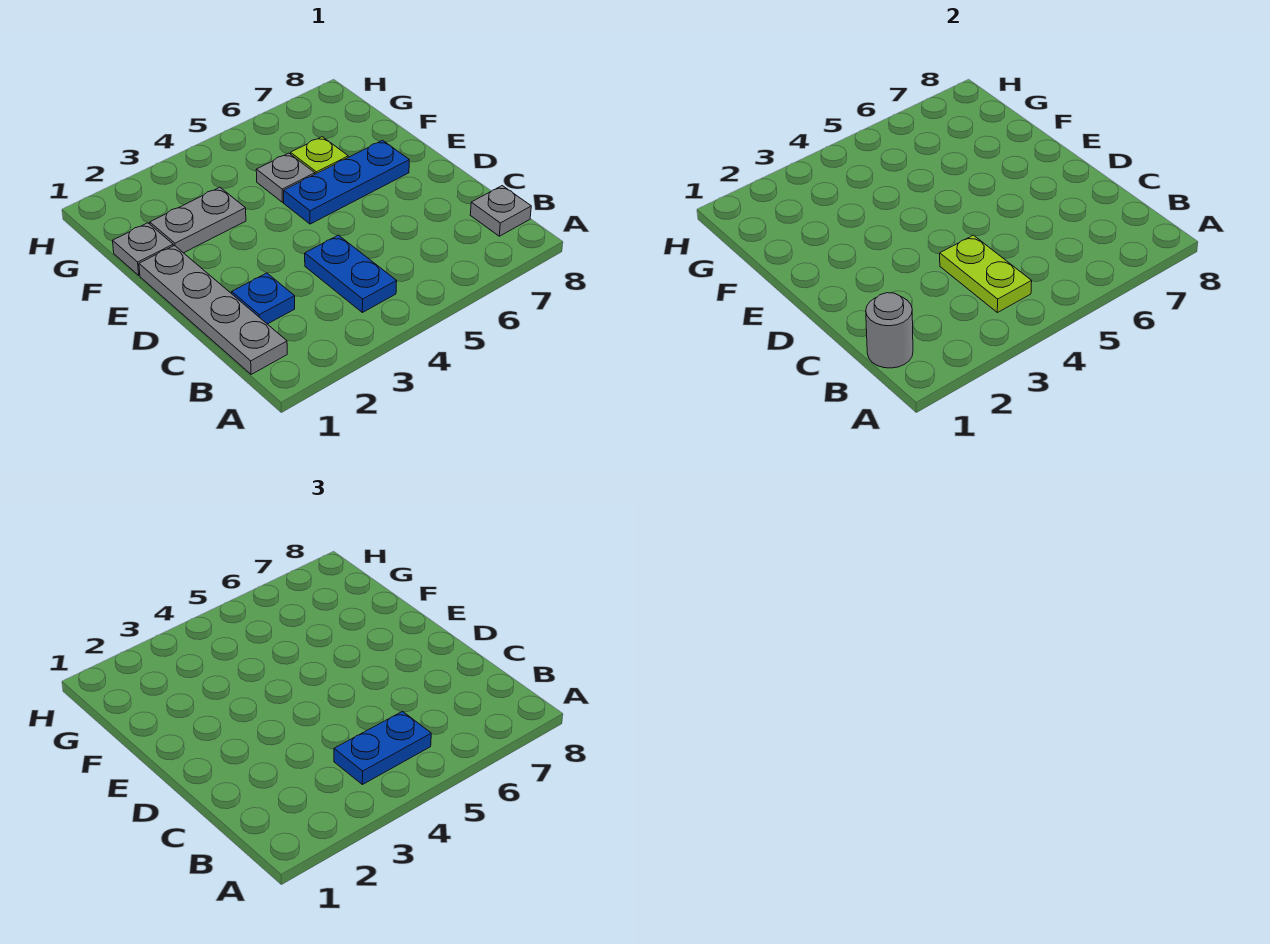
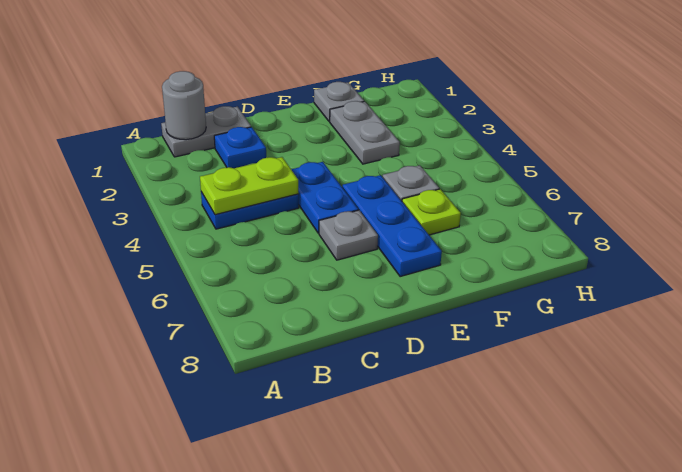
grey 1x4 plate [139,246,287,375] -> grey 1x2 plate [161,106,251,157]
blue 1x2 plate [334,711,431,785] -> blue 1x2 plate moved to [291,162,358,233]
grey 1x1 plate [470,186,531,236] -> grey 1x1 plate moved to [319,210,378,260]

